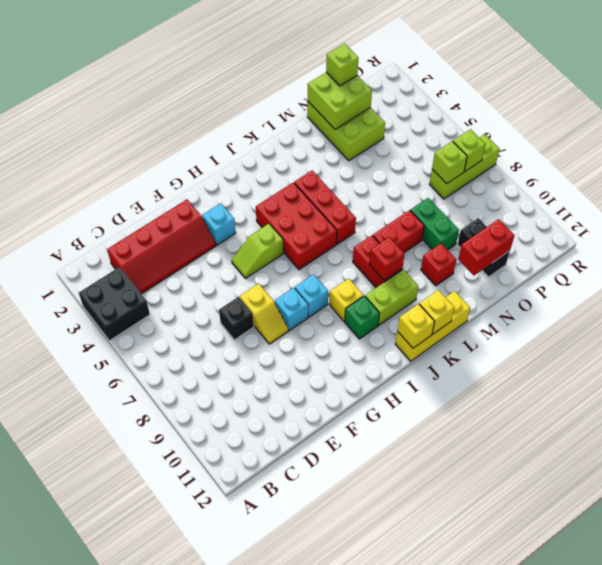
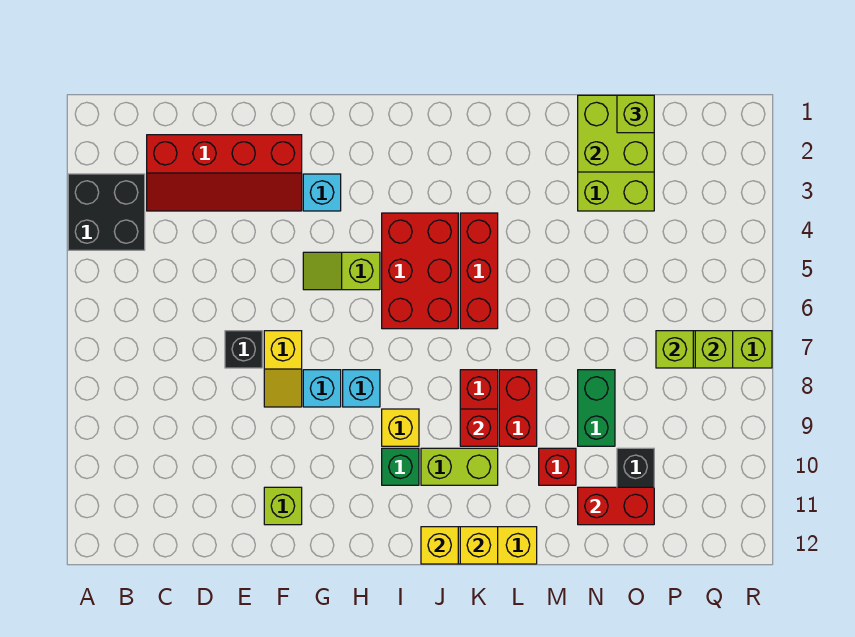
none -> lime 1x1 brick [264,487,302,525]
red 1x2 brick [373,210,424,252] -> red 1x2 brick turned to [499,370,537,446]

